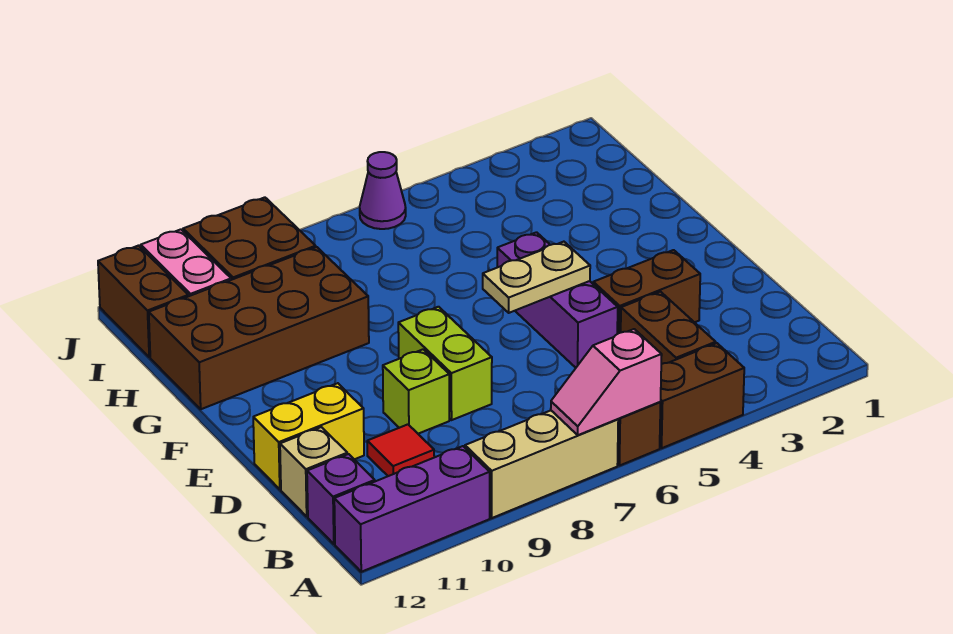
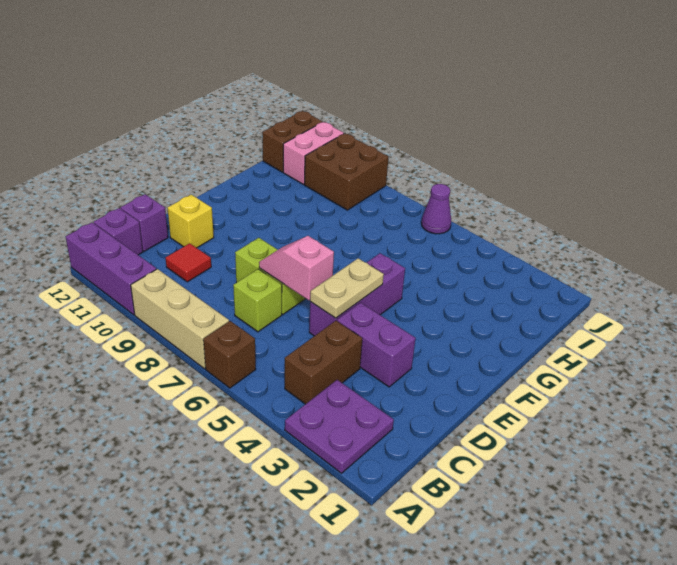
none -> purple 2x2 plate [285,380,394,473]
brown 1x2 brick [660,343,744,448] -> none
pink 1x2 slope [551,329,662,435] -> pink 1x2 slope moved to [259,236,334,300]
tan 1x1 brick [280,427,347,516] -> purple 1x1 brick [120,194,168,251]
brown 1x2 brick [593,250,700,334] -> purple 1x2 brick [337,303,416,387]
lime 1x2 brick [398,307,492,420] -> lime 1x2 brick turned to [235,238,306,314]
lime 1x1 brick [383,349,449,434] -> lime 1x1 brick moved to [233,269,282,332]
yellow 1x2 brick [253,383,364,489] -> yellow 1x1 brick [168,195,214,248]
tan 1x2 plate [483,242,590,313] -> tan 1x2 plate turned to [310,258,384,318]
brown 2x4 brick [149,247,369,409] -> none

